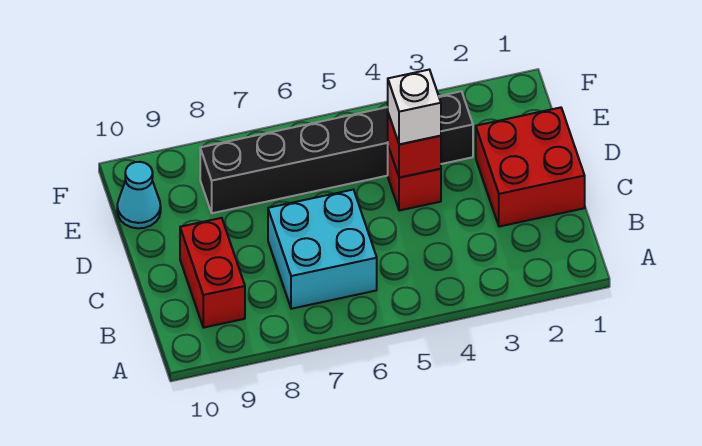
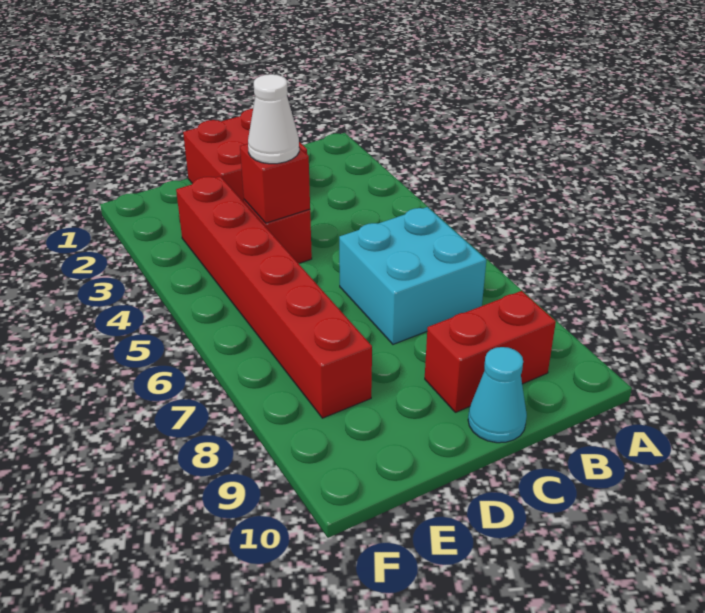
white 1x1 brick [388,70,441,144] -> white 1x1 cone [248,74,299,164]
black 1x6 brick [200,91,473,213] -> red 1x6 brick [176,176,372,418]
cyan 1x1 cone [117,162,161,228] -> cyan 1x1 cone moved to [468,347,527,443]

